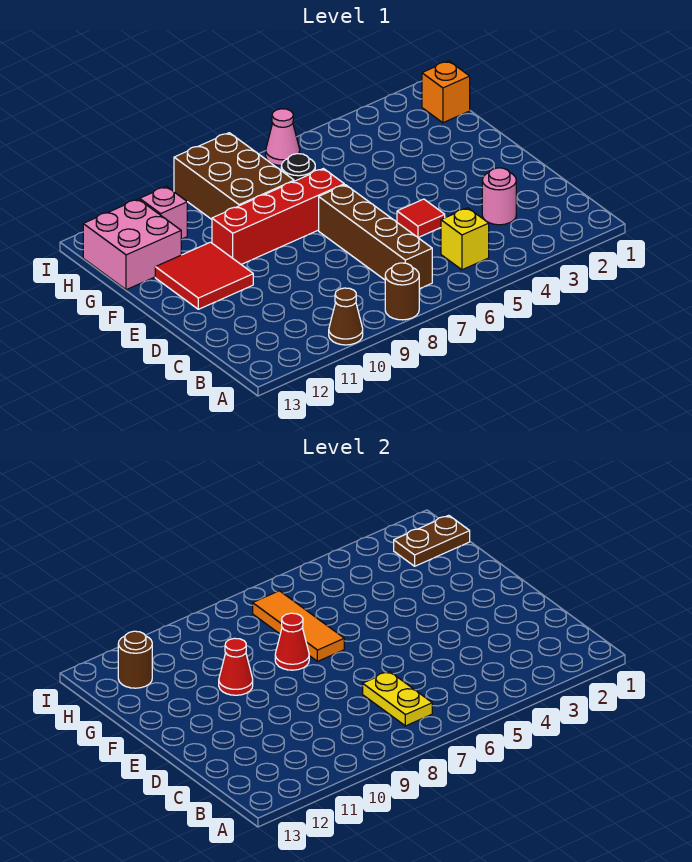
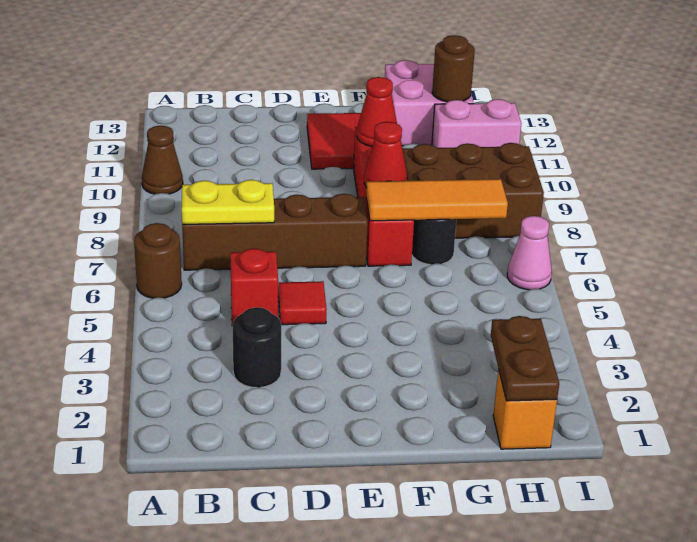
brown 1x1 round brick [385,263,419,320] -> brown 1x1 round brick moved to [134,223,182,298]
yellow 1x1 brick [441,208,489,270] -> none
pink 1x1 round brick [482,168,516,225] -> black 1x1 round brick [233,307,281,388]
none -> red 1x1 brick [230,249,278,326]
pink 1x1 brick [140,187,187,239] -> pink 1x2 brick [432,99,521,148]

